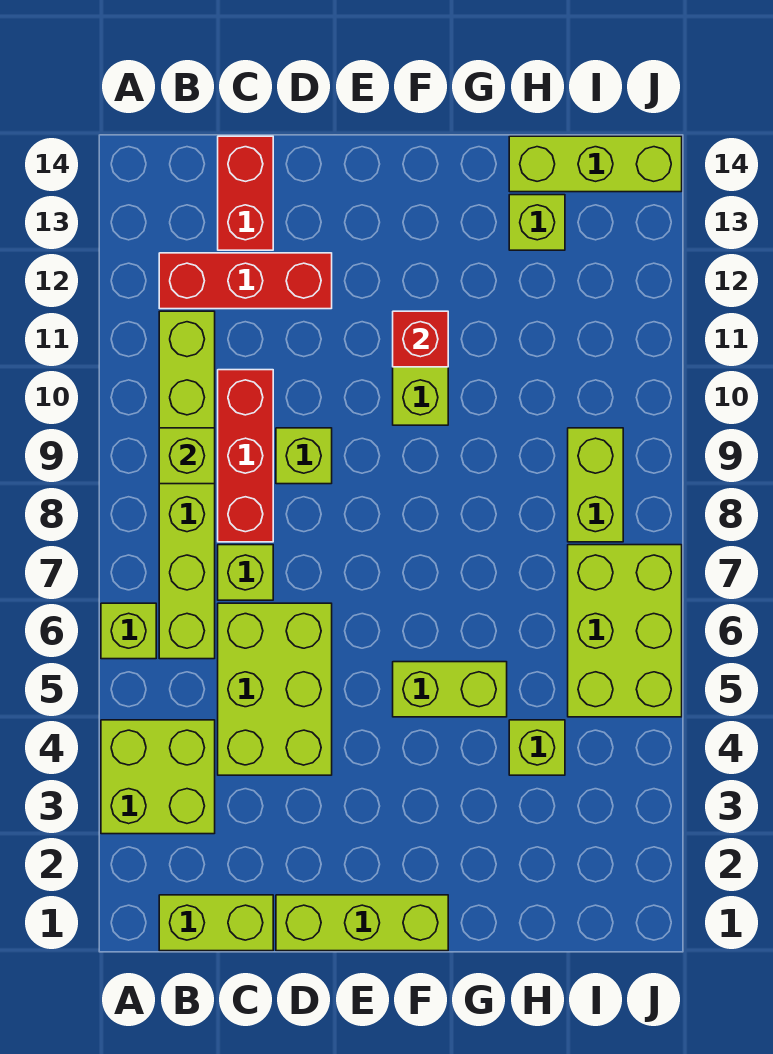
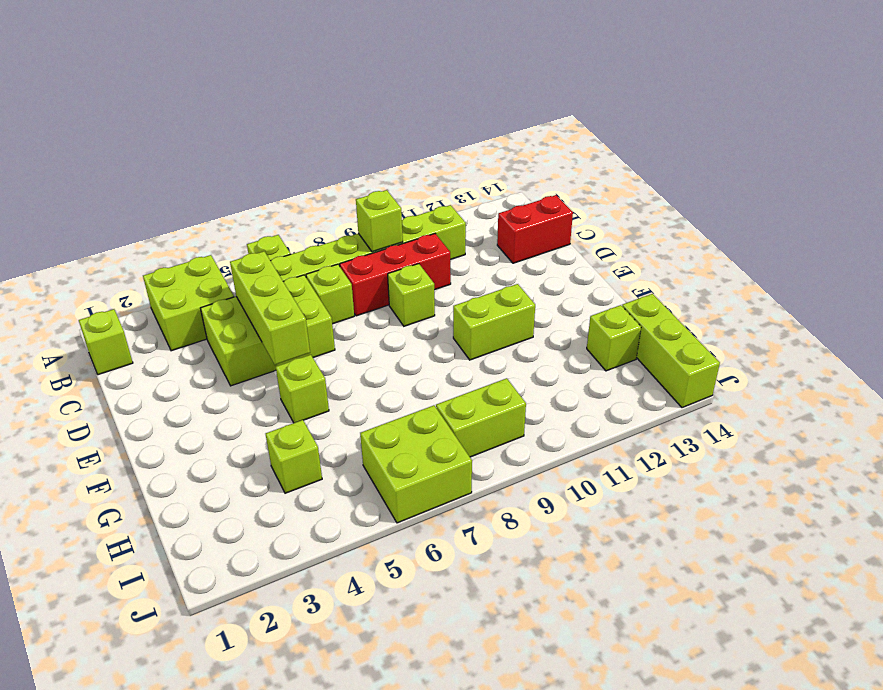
lime 1x2 brick [159,895,273,951] -> lime 1x1 brick [79,309,133,375]
red 1x3 brick [159,253,332,309] -> none
lime 1x3 brick [276,895,448,951] -> lime 1x3 brick moved to [230,251,310,365]
lime 1x2 brick [393,662,507,717] -> lime 1x1 brick [276,355,329,423]
red 1x1 brick [393,311,448,367] -> none
lime 2x3 brick [568,545,682,717] -> lime 2x2 brick [360,405,472,523]

